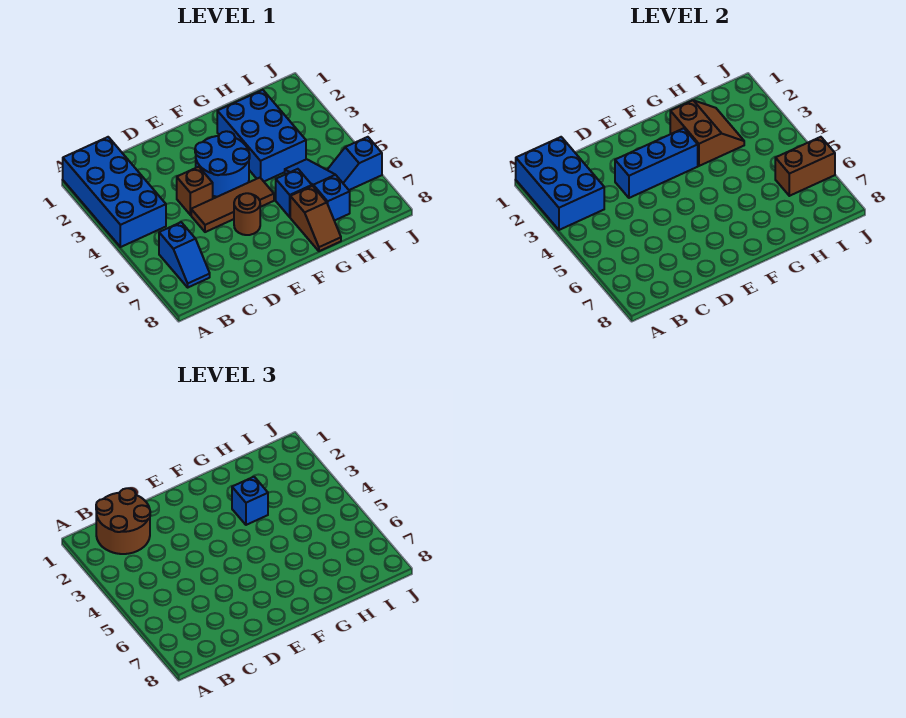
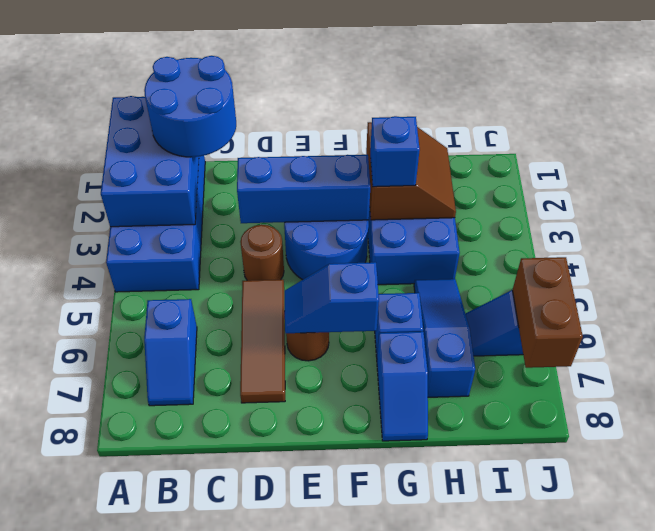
brown 2x2 round brick [96,488,150,554] -> blue 2x2 round brick [144,56,236,157]
brown 1x1 brick [177,167,213,215] -> brown 1x1 round brick [240,225,284,281]
brown 1x3 tile [191,178,274,232] -> brown 1x3 tile turned to [240,280,285,403]
none -> blue 1x2 slope [285,262,379,333]
brown 1x2 slope [290,186,341,251] -> blue 1x2 slope [377,332,428,441]
brown 1x2 brick [775,137,835,196] -> brown 1x2 brick turned to [513,257,583,368]

